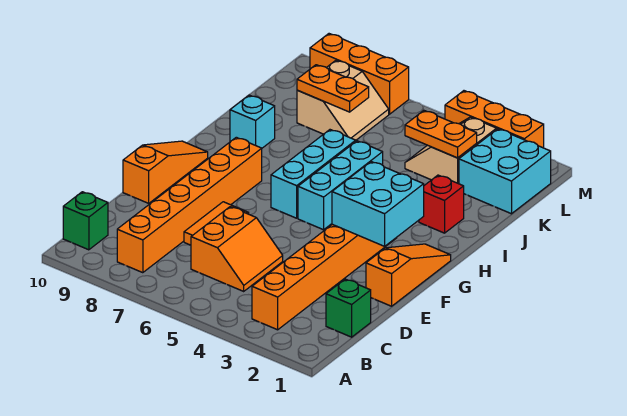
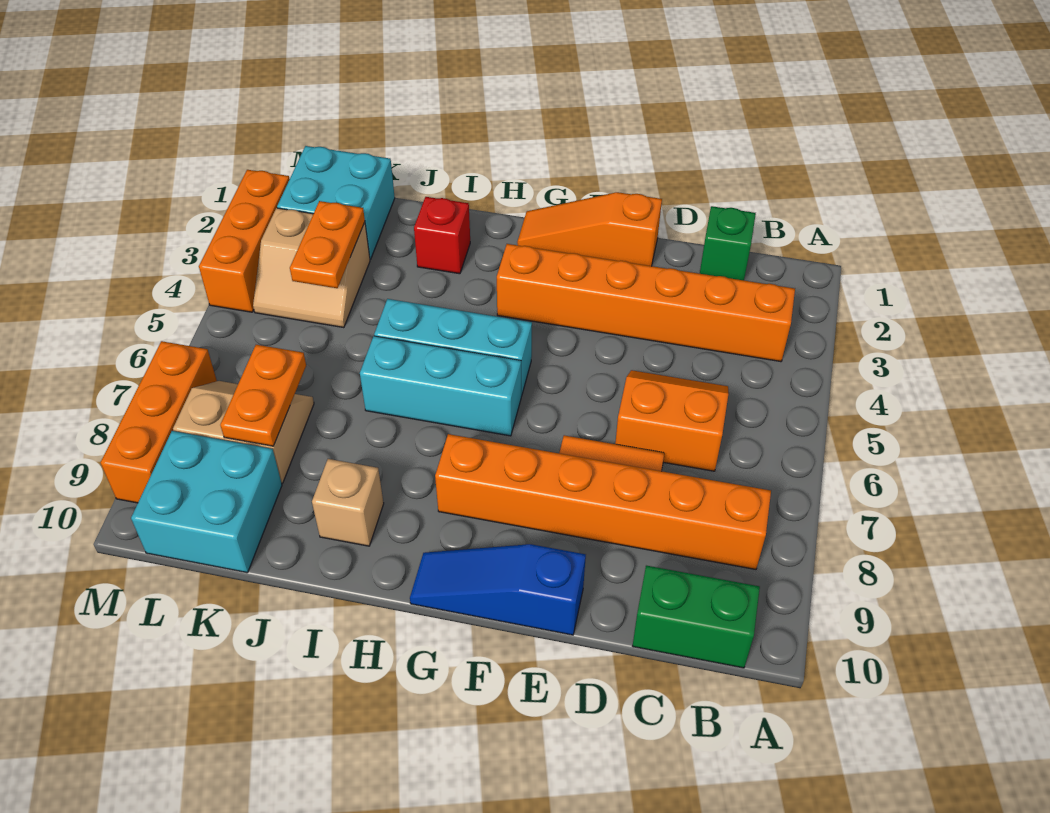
green 1x1 brick [63,192,108,250] -> green 1x2 brick [633,566,760,668]
orange 1x3 slope [123,141,208,203] -> blue 1x3 slope [410,544,586,635]
cyan 2x2 brick [332,162,424,246] -> cyan 2x2 brick moved to [131,431,282,573]
cyan 1x1 brick [230,95,275,148] -> tan 1x1 brick [312,459,384,546]

